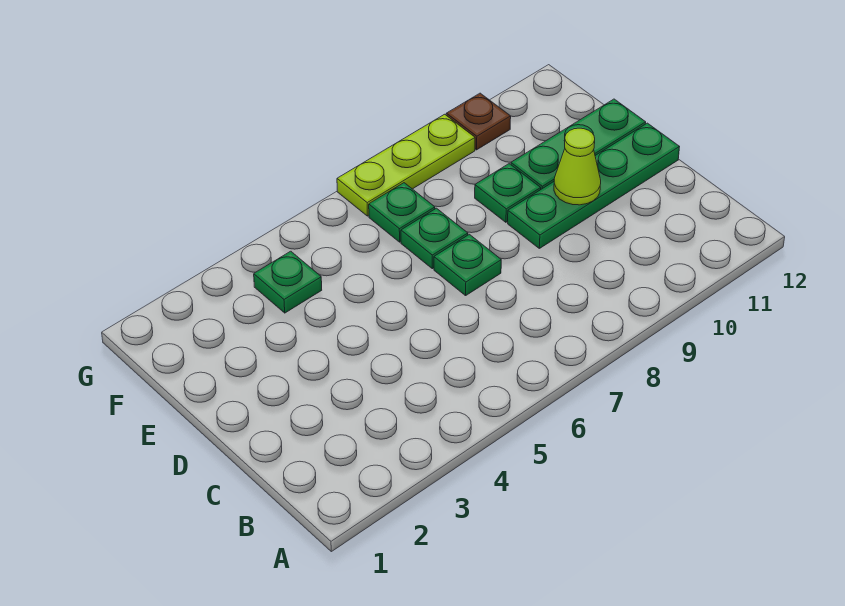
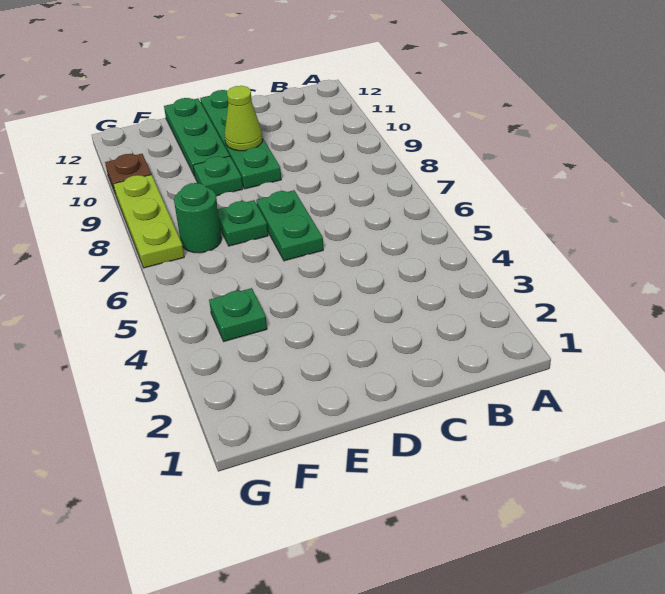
green 1x1 plate [434,234,501,296] -> green 1x2 plate [256,190,323,261]
green 1x1 plate [369,183,435,242] -> green 1x1 round brick [174,183,222,253]

